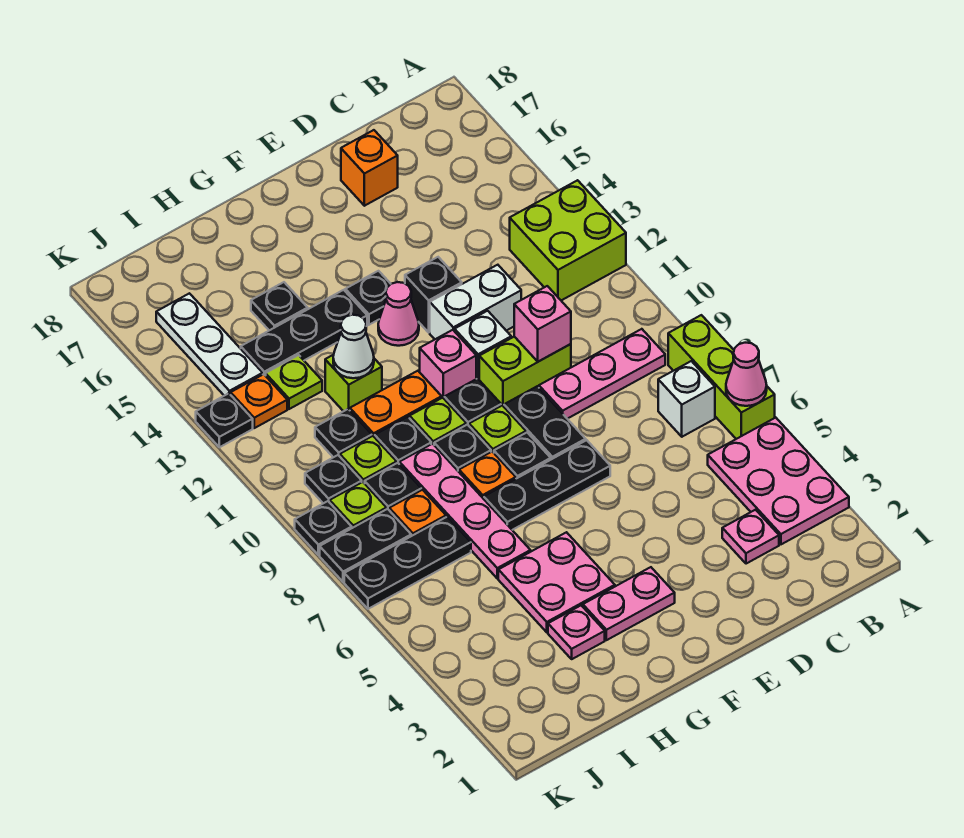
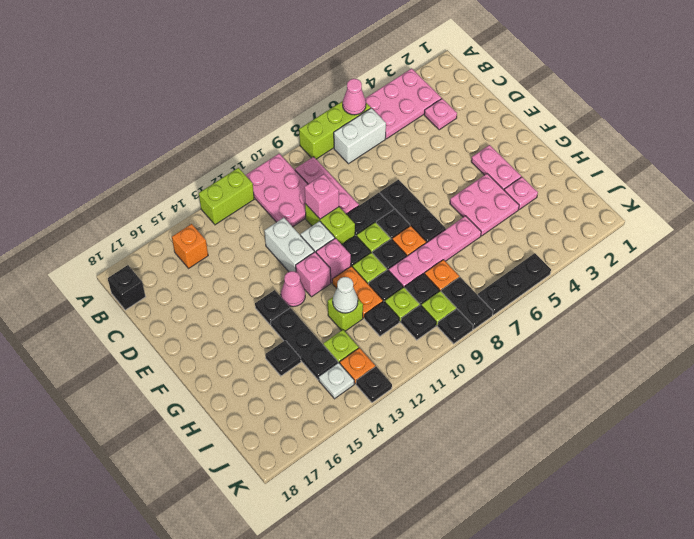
none -> pink 2x3 plate [246,154,308,227]
lime 2x2 brick [510,180,626,300] -> lime 1x2 brick [199,168,254,225]
white 1x1 brick [658,361,715,437] -> white 1x2 brick [334,108,386,164]
orange 1x1 brick [341,130,398,206] -> orange 1x1 brick moved to [172,224,208,268]
black 1x1 brick [405,257,462,332] -> black 1x1 brick moved to [108,265,145,310]
none -> pink 1x1 brick [296,252,331,297]
black 1x3 plate [344,517,471,609] -> black 1x3 plate turned to [478,253,551,315]
white 1x3 plate [156,293,263,396] -> white 1x1 plate [319,363,354,399]

